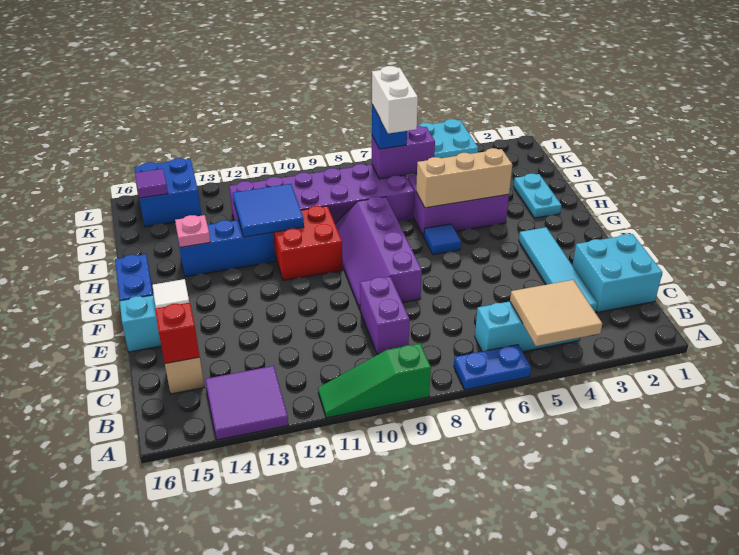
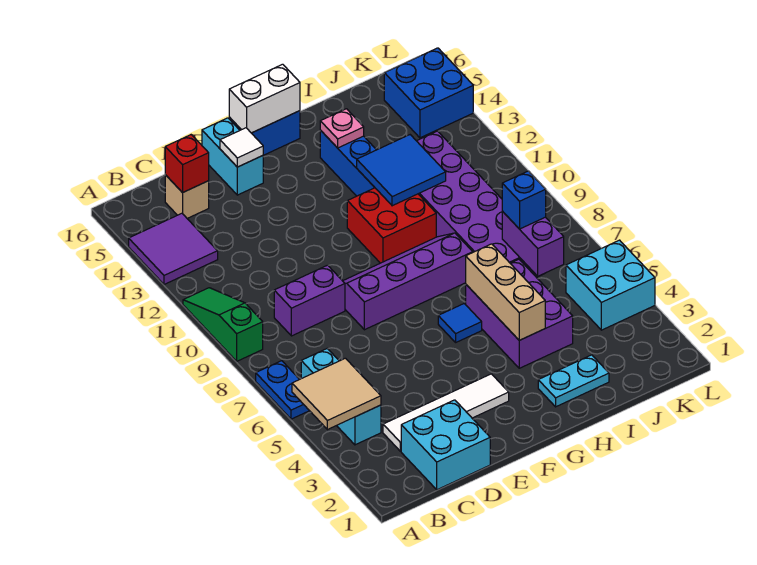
cyan 1x4 tile [519,227,598,313] -> white 1x4 tile [383,374,509,451]
white 1x2 brick [372,66,418,133] -> white 1x2 brick moved to [229,64,300,133]
purple 1x1 tile [135,169,168,198] -> none

